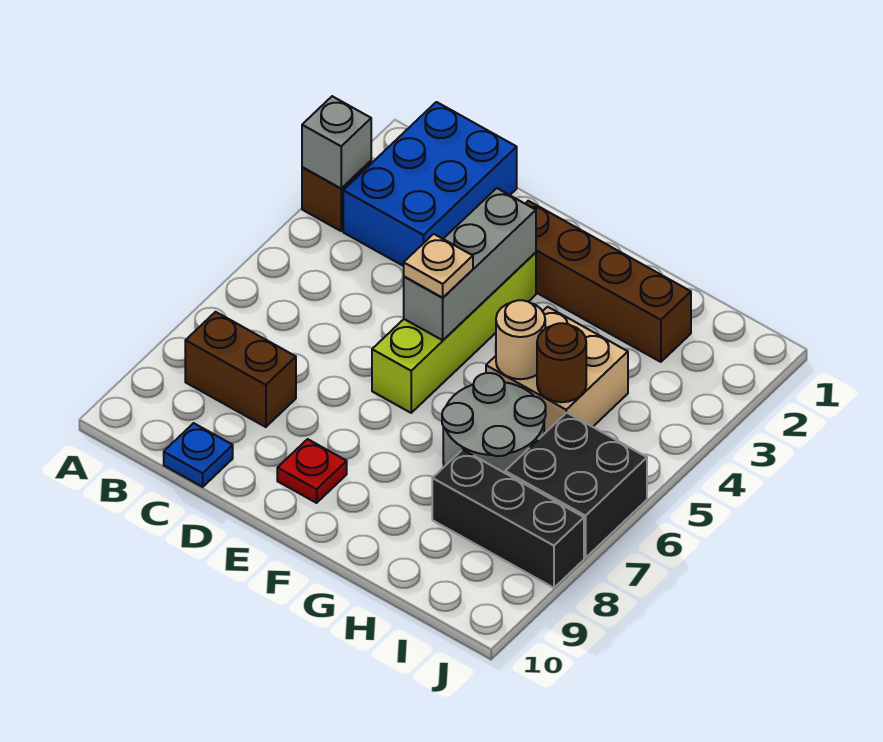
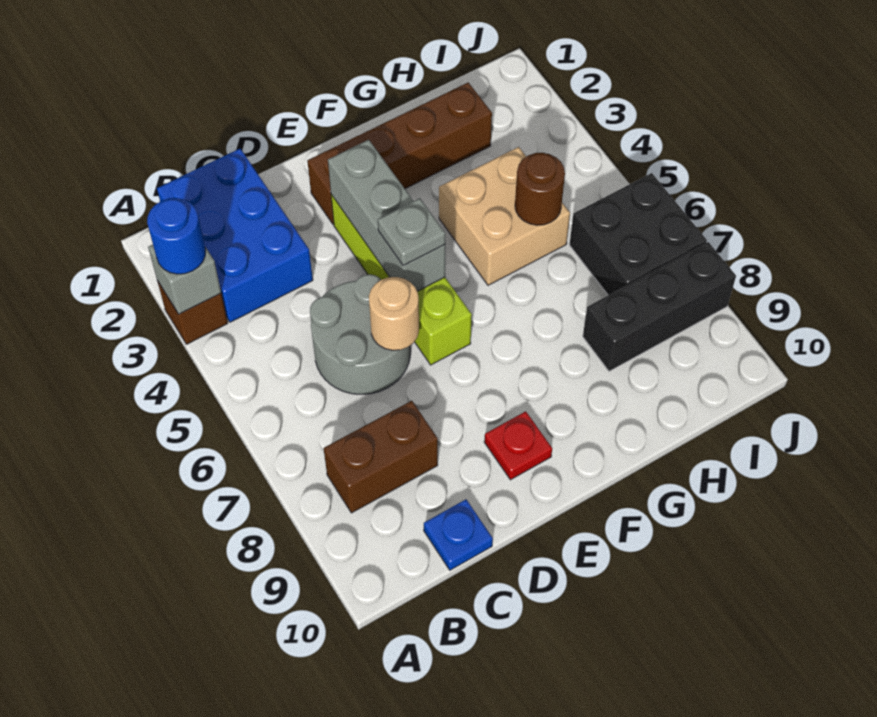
none -> blue 1x1 round brick [147,198,205,274]
tan 1x1 plate [404,234,473,298] -> grey 1x1 plate [378,198,445,266]
tan 1x1 round brick [496,300,545,379] -> tan 1x1 round brick moved to [369,277,419,350]
grey 2x2 round brick [442,373,546,473] -> grey 2x2 round brick moved to [310,274,411,394]

